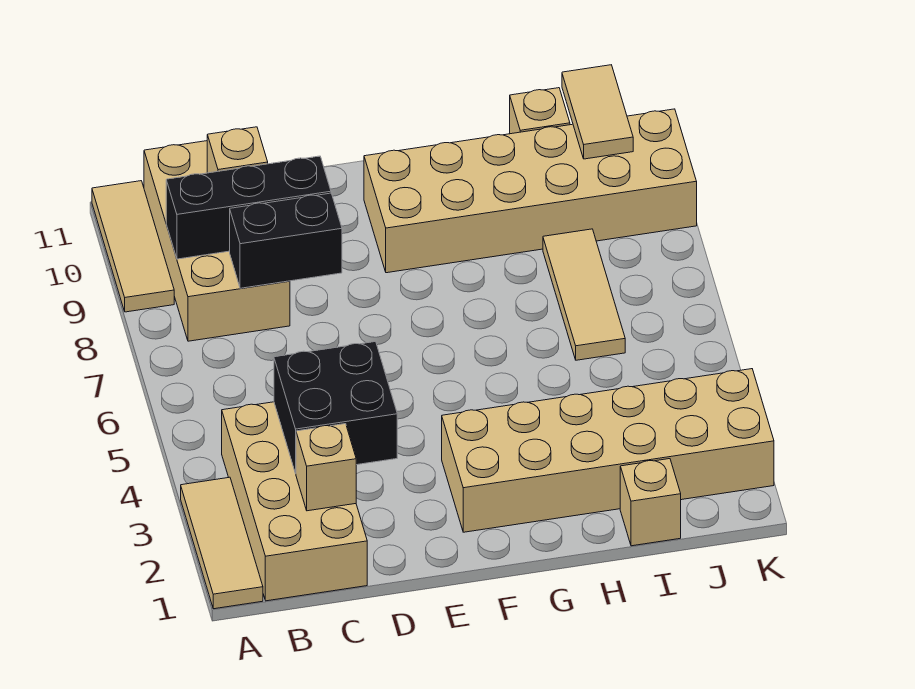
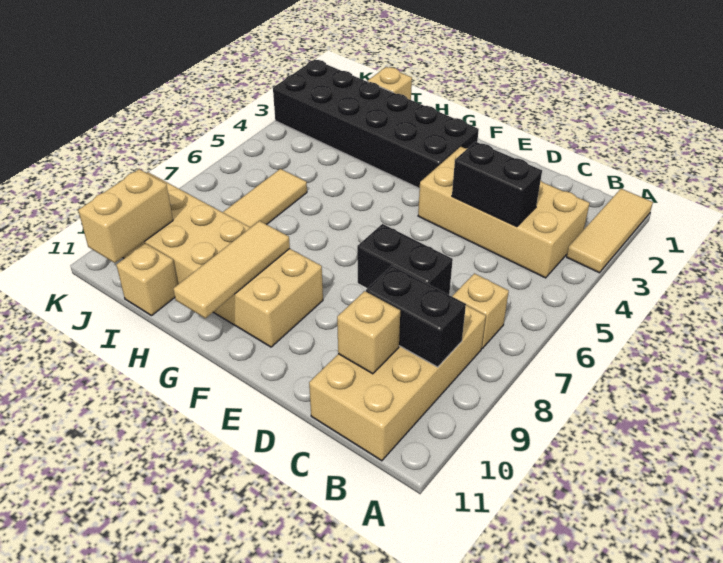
tan 1x3 tile [92,181,174,312] -> tan 1x3 tile moved to [173,221,290,318]
tan 2x4 brick [222,402,367,601] -> tan 2x4 brick turned to [418,147,590,278]
black 1x3 brick [166,156,331,259] -> black 1x2 brick [366,266,466,367]
tan 1x1 brick [296,424,356,511] -> tan 1x1 brick moved to [452,273,509,348]
black 2x2 brick [274,342,397,473] -> black 1x2 brick [452,142,542,227]
tan 2x6 brick [442,369,774,532] -> black 2x6 brick [273,59,479,189]
tan 1x2 tile [562,65,633,159] -> tan 1x2 brick [78,169,173,263]

